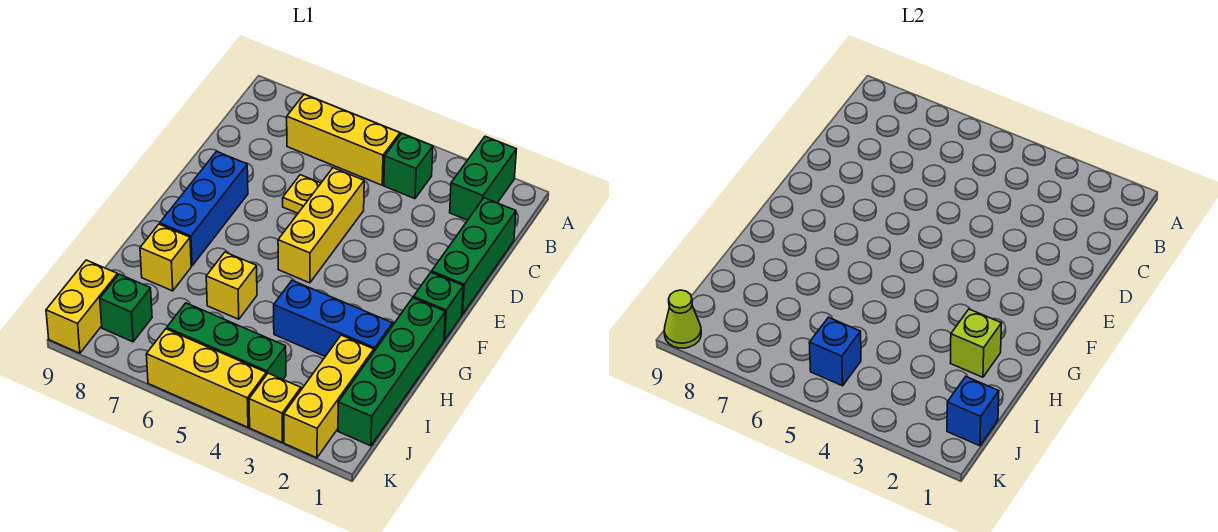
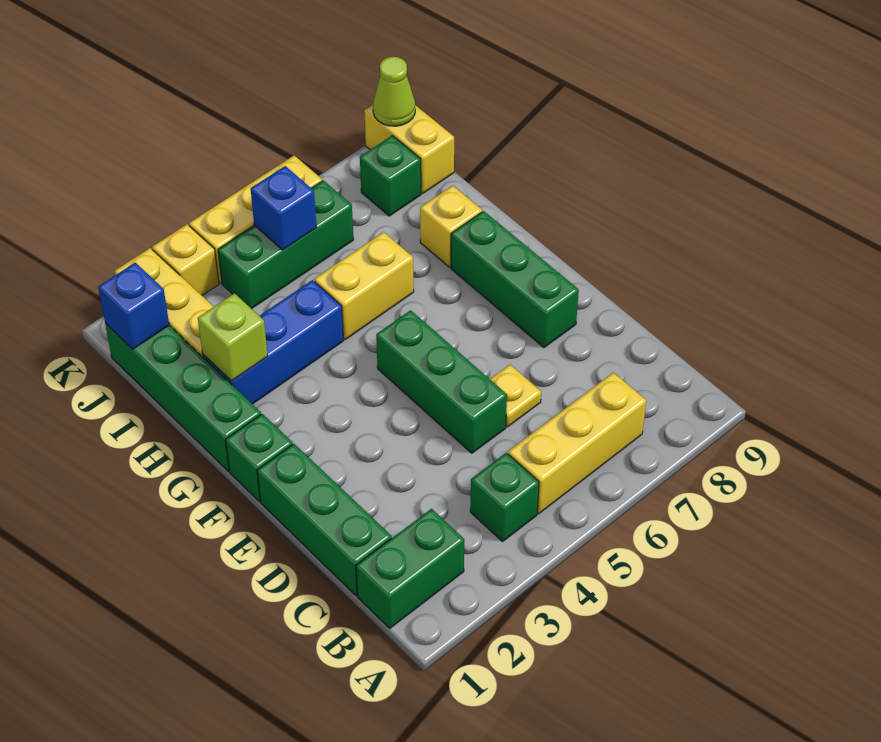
green 1x2 brick [450,136,516,220] -> green 1x2 brick turned to [356,509,464,628]
yellow 1x3 brick [278,168,364,283] -> green 1x3 brick [376,310,507,453]
blue 1x3 brick [160,151,248,266] -> green 1x3 brick [451,211,579,348]
yellow 1x1 brick [206,252,257,319] -> yellow 1x2 brick [314,232,414,339]

